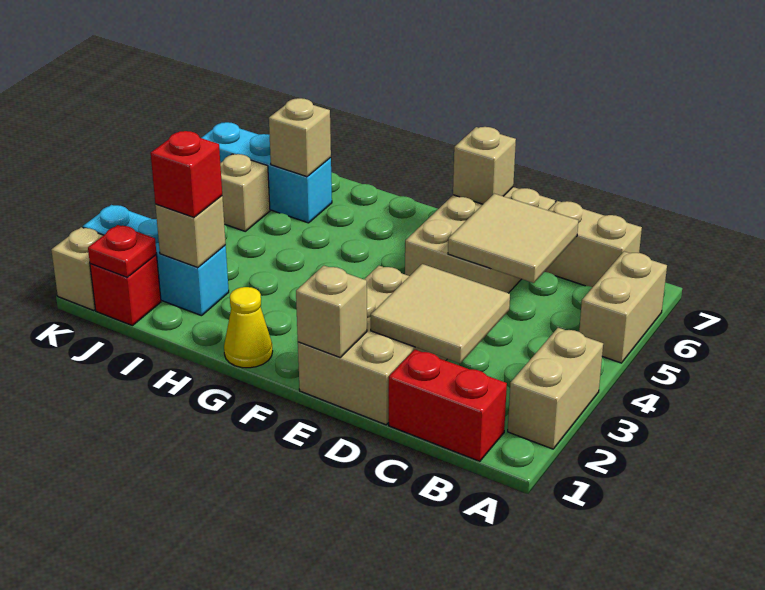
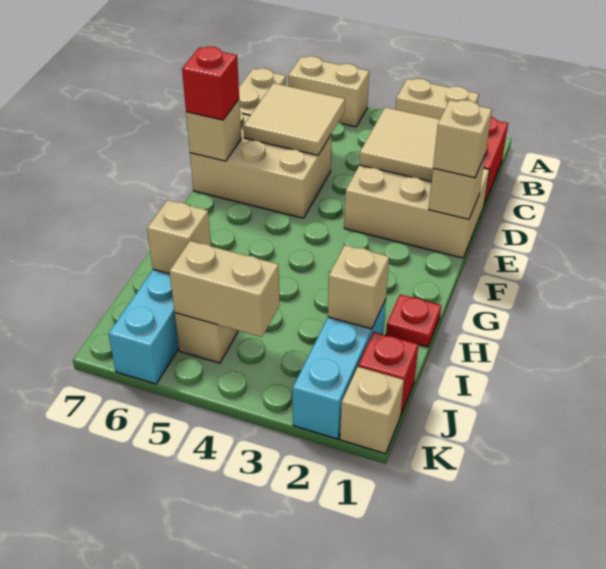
none -> tan 1x1 brick [433,100,492,178]
yellow 1x1 cone [224,287,273,368] -> none
red 1x1 brick [151,131,222,217] -> red 1x1 brick moved to [182,47,239,120]
red 1x1 plate [88,225,157,277] -> red 1x1 plate moved to [386,294,441,347]
none -> tan 1x2 brick [169,241,280,337]

